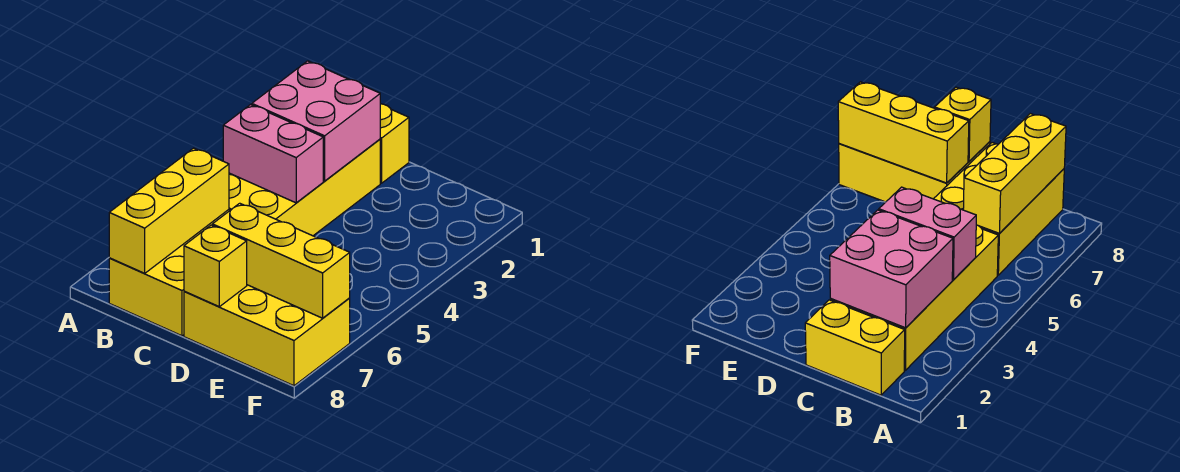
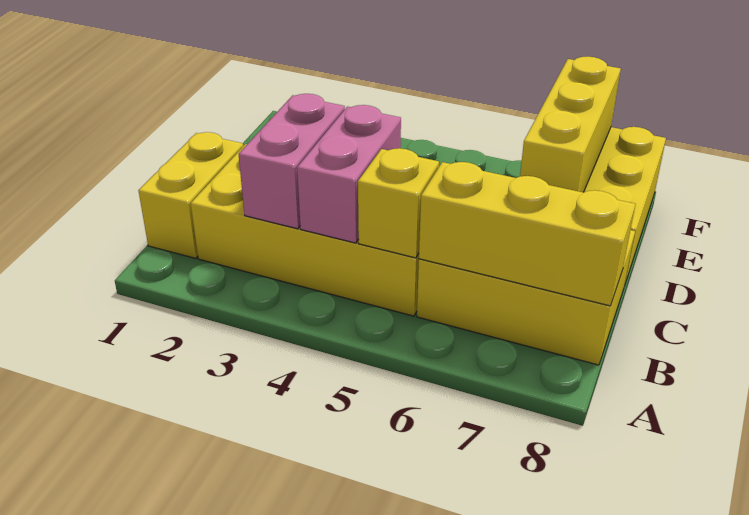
pink 2x2 brick [252,61,380,181] -> pink 1x2 brick [239,94,345,229]
yellow 1x1 brick [184,225,247,307] -> yellow 1x1 brick moved to [358,148,439,258]

